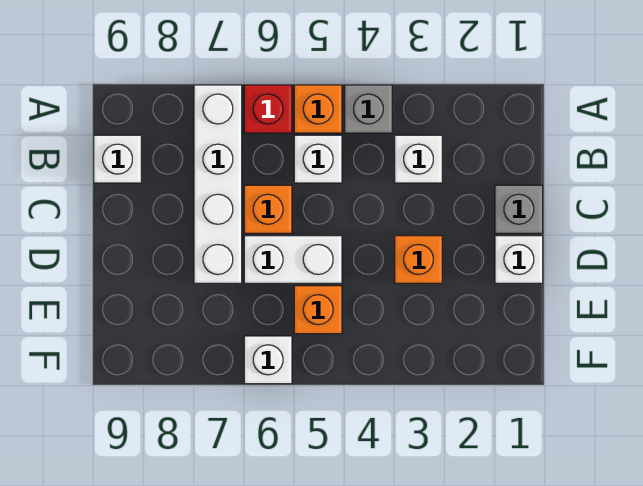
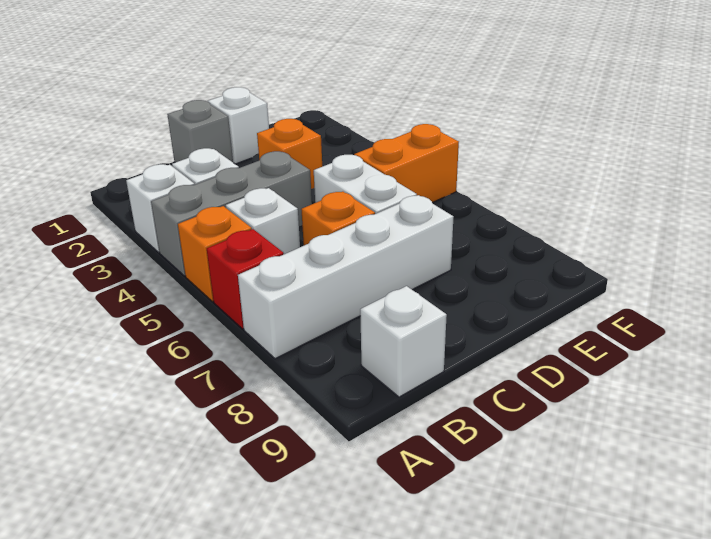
grey 1x1 brick [345,85,392,133] -> grey 1x3 brick [151,151,312,276]
orange 1x1 brick [294,286,342,334] -> orange 1x2 brick [354,124,459,203]
white 1x1 brick [244,336,292,384] -> white 1x1 brick moved to [126,164,194,252]

